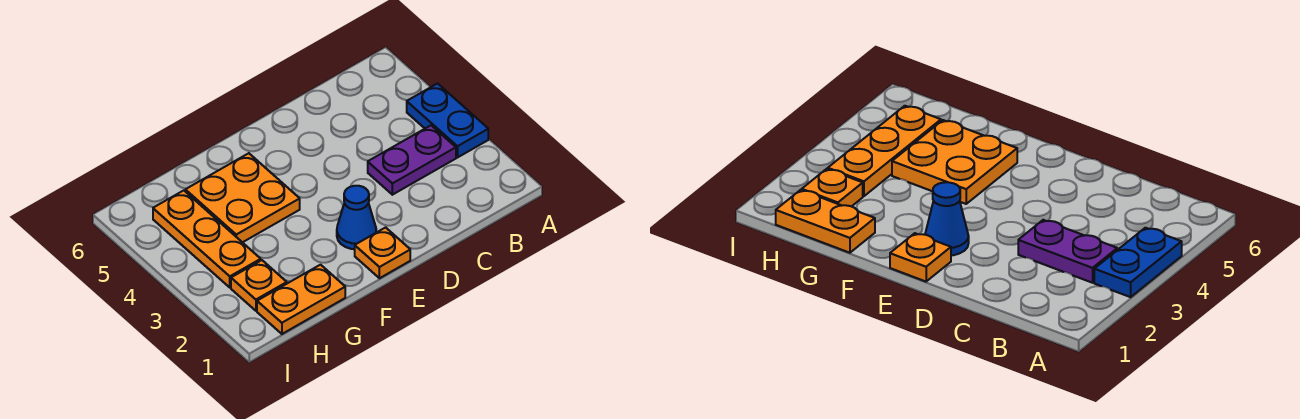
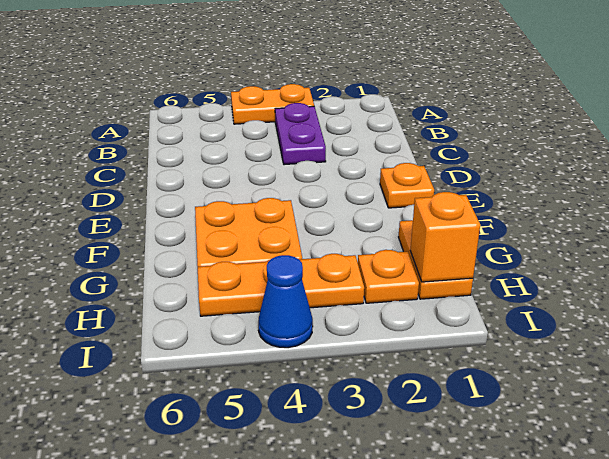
blue 1x2 plate [407,84,488,157] -> orange 1x2 plate [231,84,314,124]
blue 1x1 cone [337,186,376,249] -> blue 1x1 cone moved to [258,255,313,348]
none -> orange 1x1 brick [410,192,480,282]

